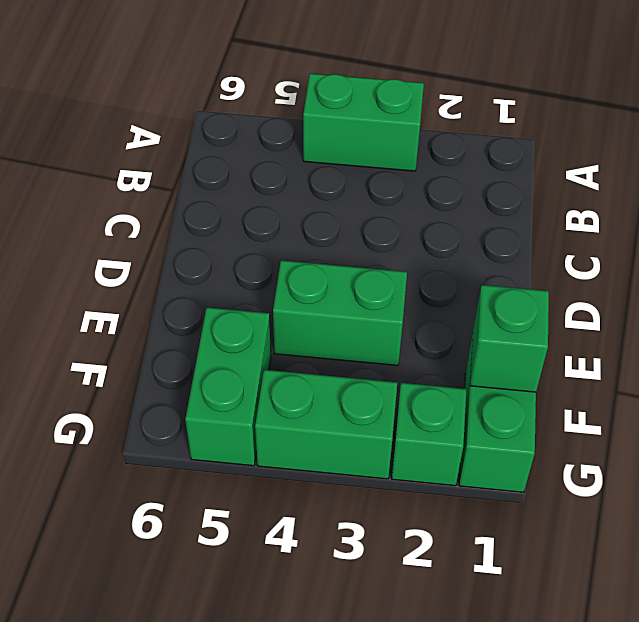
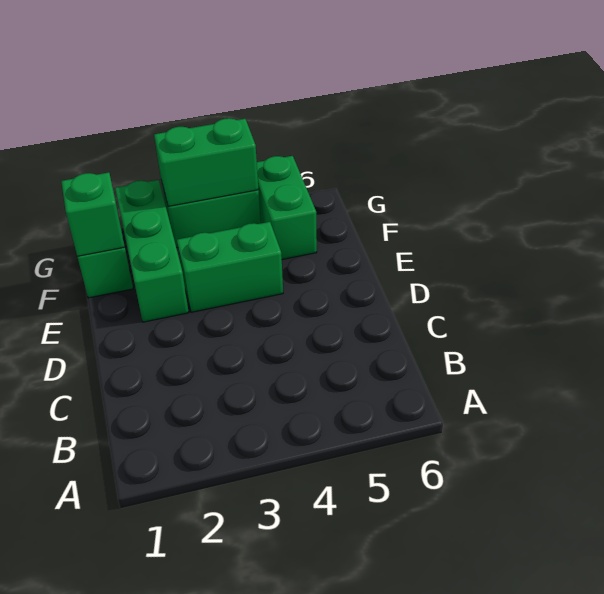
green 1x2 brick [303,74,424,171] -> green 1x2 brick moved to [154,118,259,206]
green 1x1 brick [392,383,466,486] -> green 1x3 brick [115,180,189,322]

